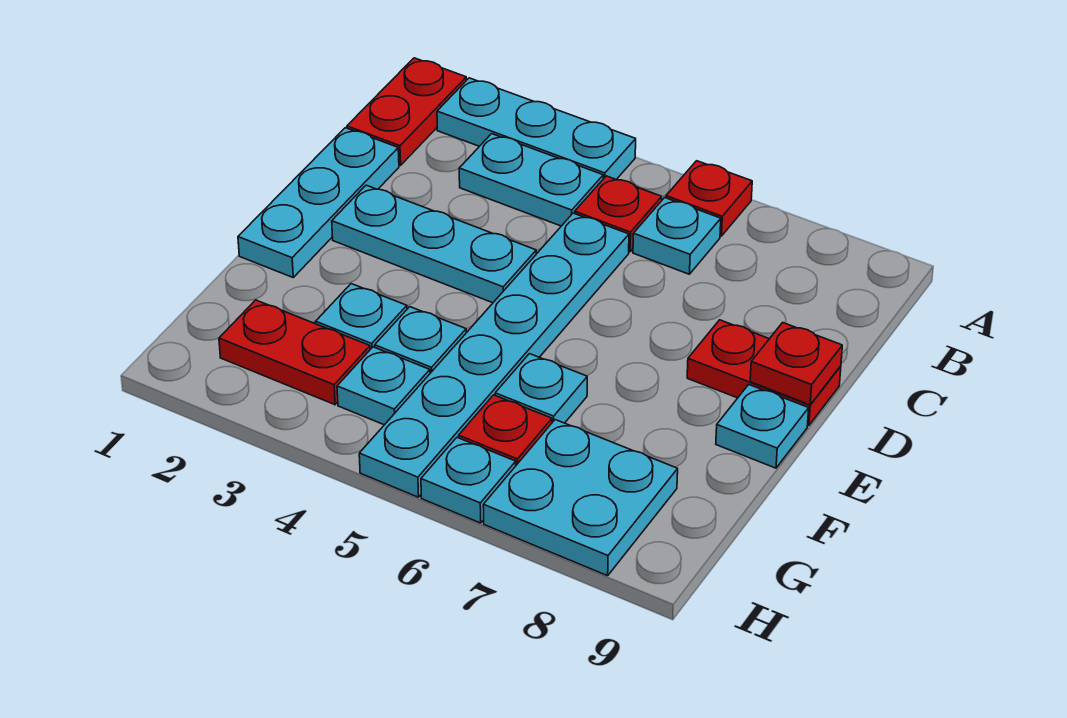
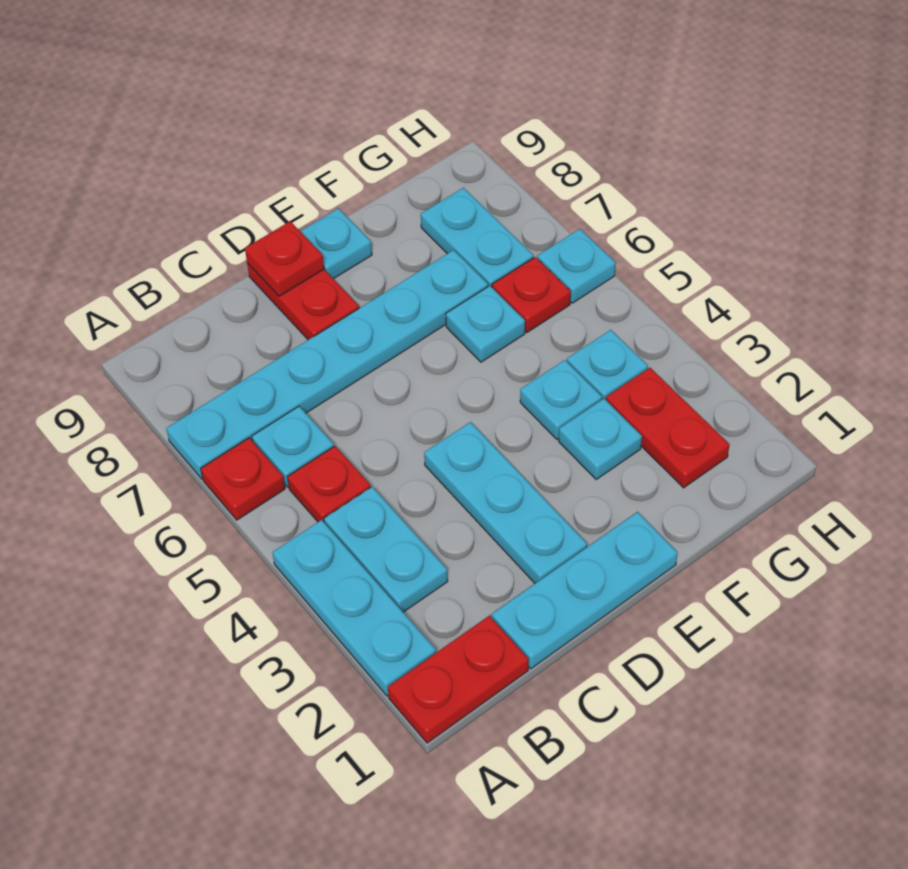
cyan 1x6 plate [359,213,629,497] -> cyan 1x6 plate moved to [166,250,488,479]
cyan 2x2 plate [483,420,678,576] -> cyan 1x2 plate [421,188,534,287]

